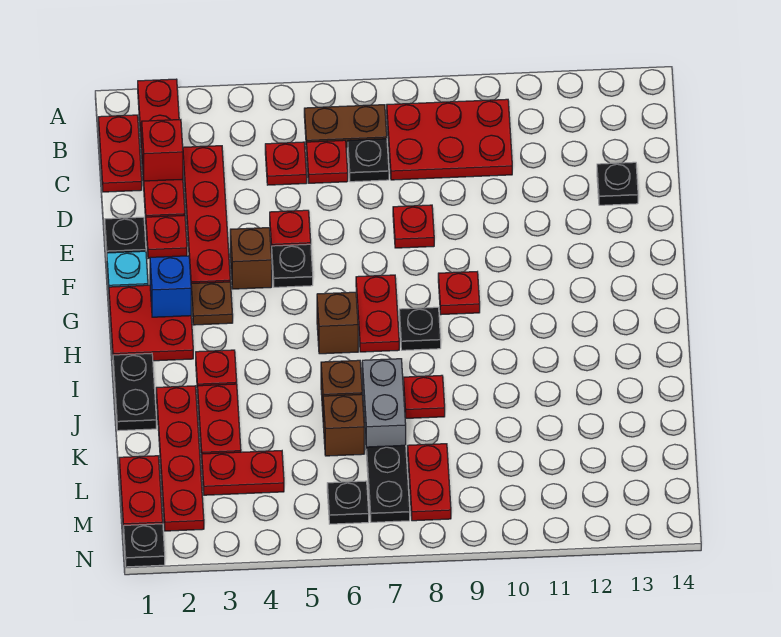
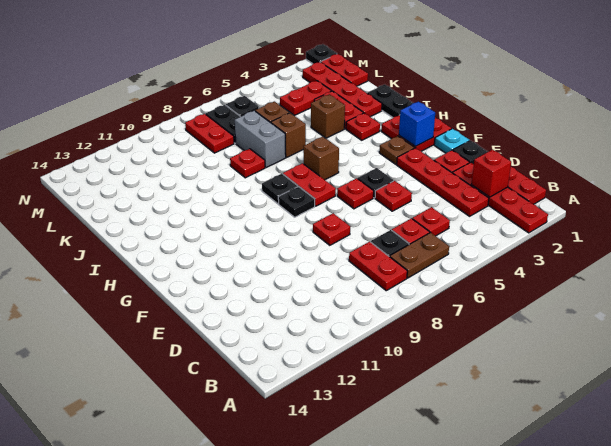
red 2x3 plate [387,99,512,180] -> red 1x2 plate [349,242,407,291]
black 1x1 plate [597,162,638,205] -> black 1x1 plate moved to [278,187,315,217]
brown 1x1 brick [230,228,272,289] -> brown 1x1 brick moved to [311,94,345,138]
red 1x1 plate [438,272,480,315] -> red 1x1 plate moved to [337,178,374,209]

